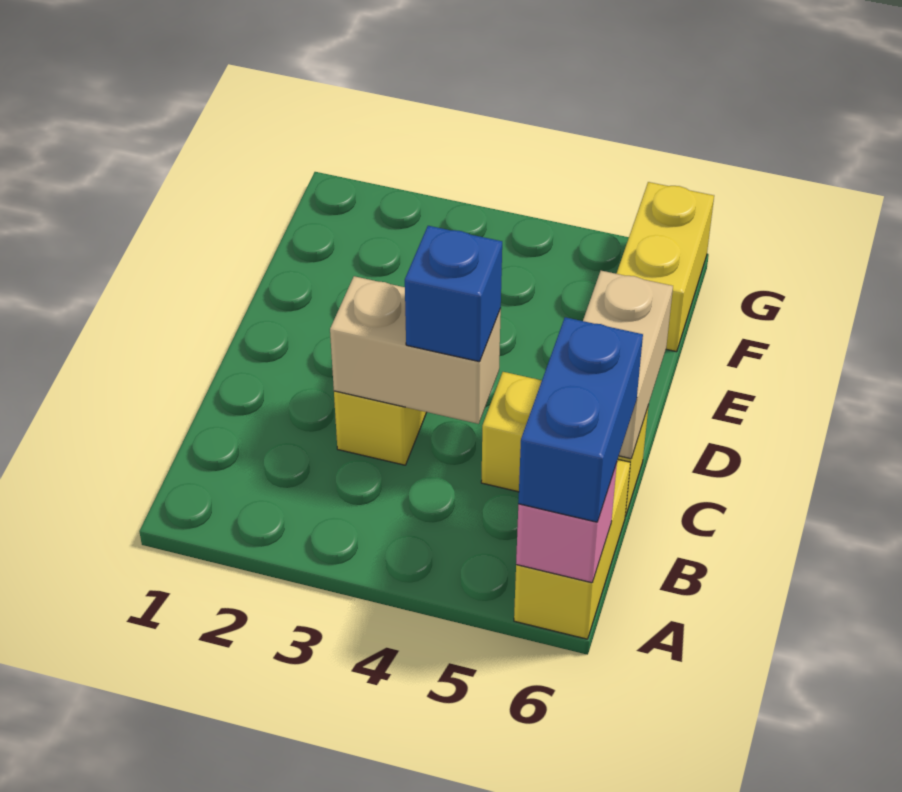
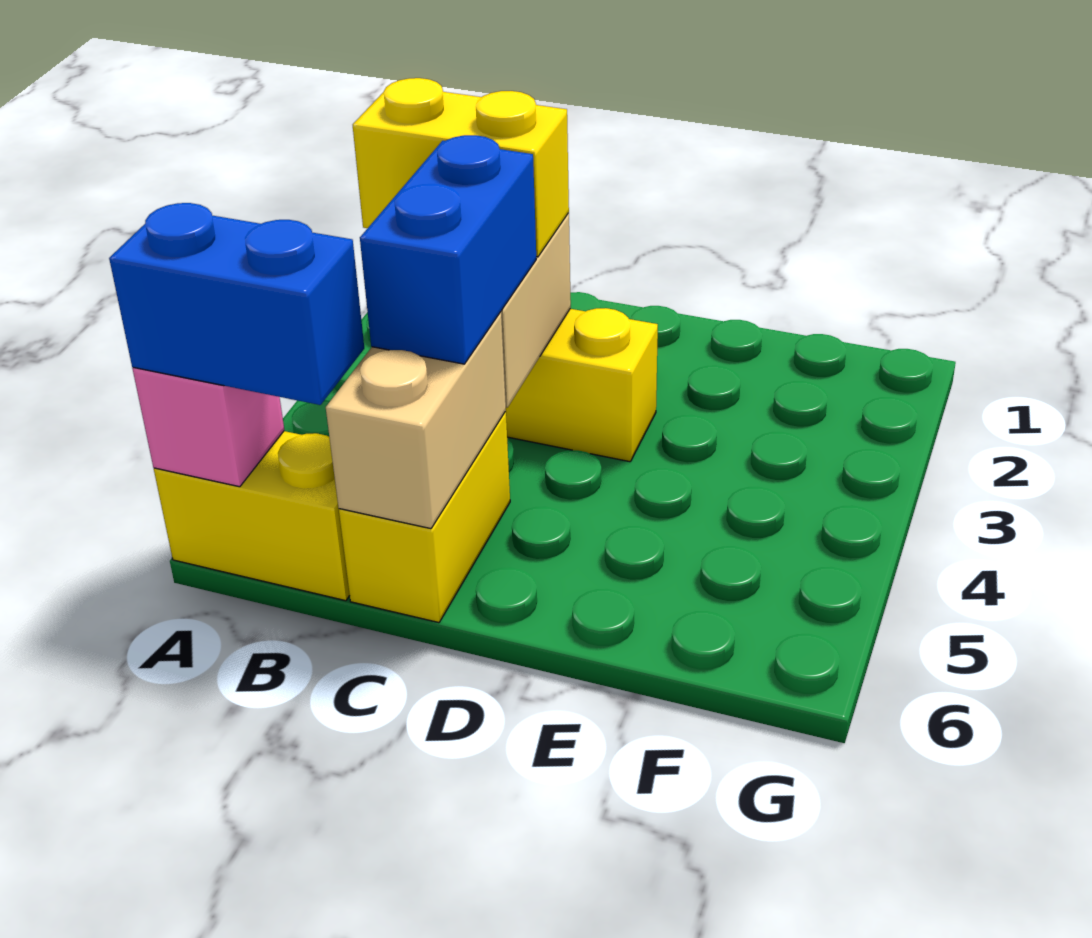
blue 1x1 brick [405,226,502,362] -> blue 1x2 brick [360,135,536,364]
tan 1x2 brick [583,271,673,459] -> tan 1x2 brick turned to [326,312,506,529]
yellow 1x2 brick [616,182,714,352] -> yellow 1x2 brick moved to [353,78,569,257]

